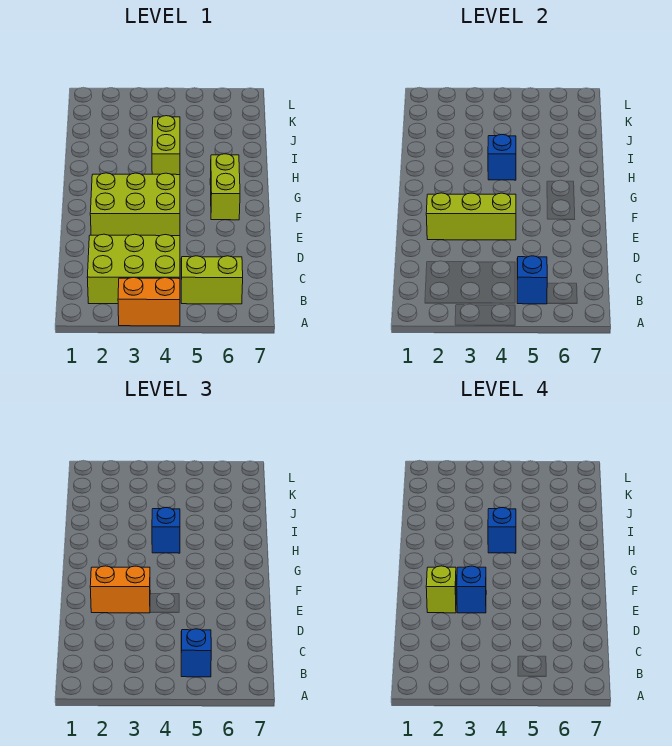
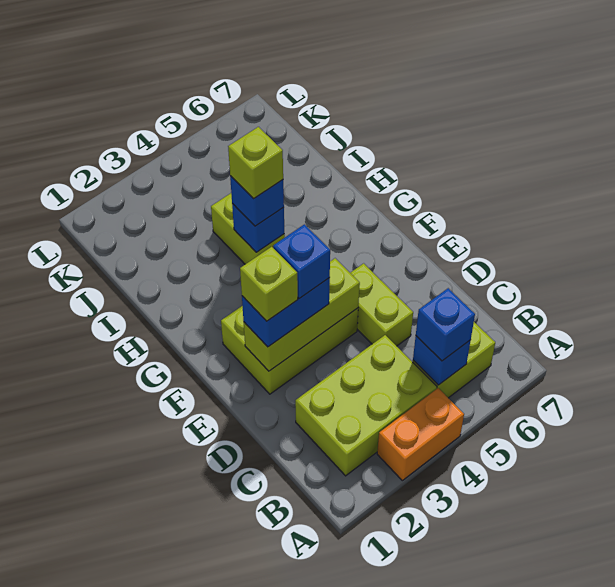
orange 1x2 brick [90,566,150,613] -> blue 1x2 brick [242,278,330,347]
lime 1x2 brick [210,154,240,220] -> lime 1x2 brick moved to [350,263,413,346]
blue 1x1 brick [488,508,516,553] -> lime 1x1 brick [228,127,283,199]

